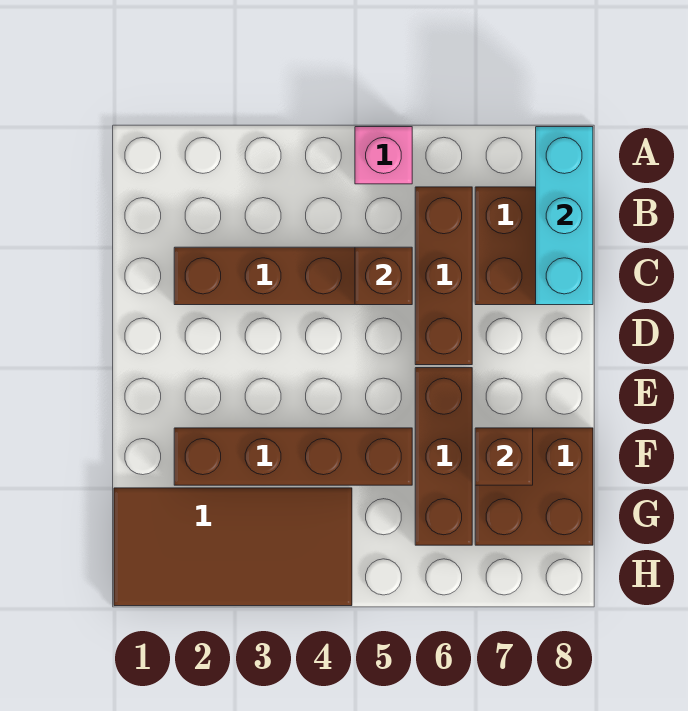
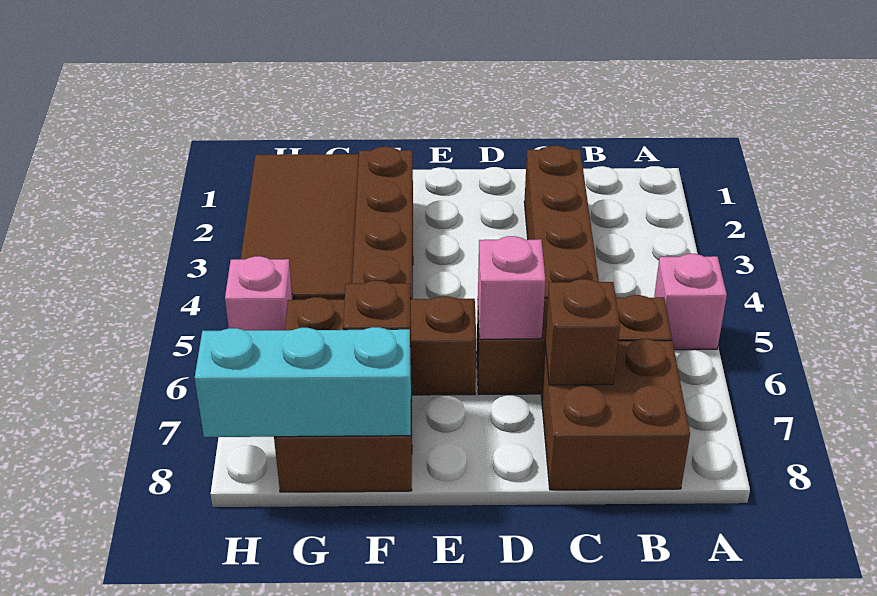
cyan 1x3 brick [536,127,593,305] -> cyan 1x3 brick moved to [195,327,411,437]
brown 1x1 brick [355,247,412,305] -> brown 1x1 brick moved to [545,279,620,385]
none -> pink 1x1 brick [478,236,545,339]
none -> pink 1x1 brick [225,256,293,330]

